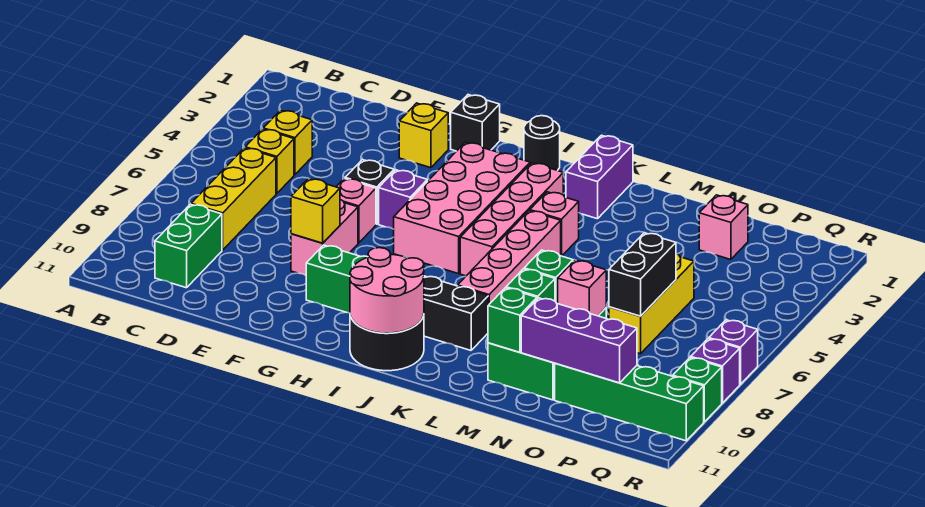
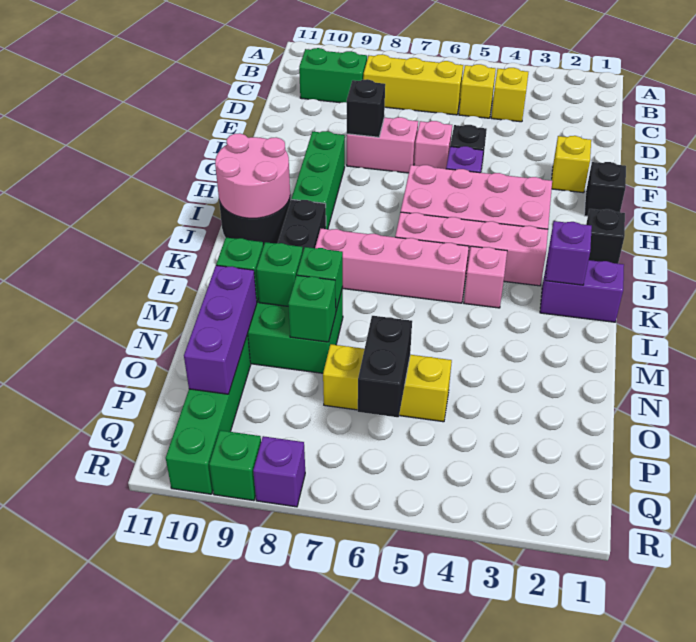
yellow 1x1 brick [291,179,340,243] -> black 1x1 brick [347,79,385,137]
black 1x1 round brick [524,116,560,171] -> black 1x1 brick [586,209,625,264]
pink 1x1 brick [558,260,606,316] -> green 1x1 brick [288,275,336,342]
pink 1x1 brick [699,195,748,260] -> none
black 1x2 brick [609,233,676,316] -> black 1x2 brick turned to [358,316,412,417]
purple 1x1 brick [709,320,758,384] -> purple 1x1 brick moved to [546,221,592,285]

